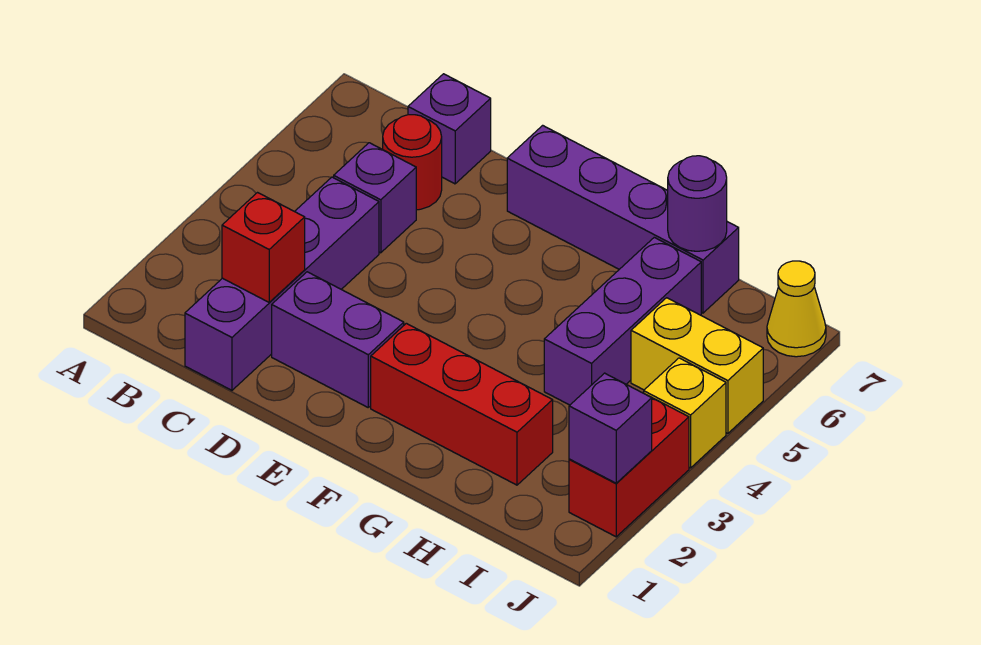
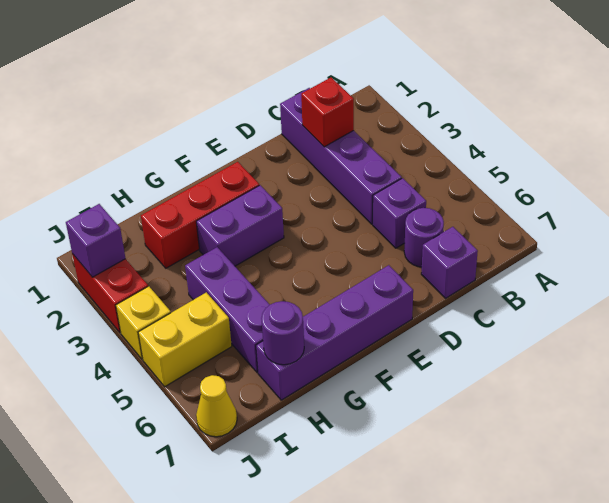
red 1x1 round brick [383,115,442,210] -> purple 1x1 round brick [404,208,444,267]
purple 1x2 brick [272,272,404,407] -> purple 1x2 brick moved to [196,185,284,266]

